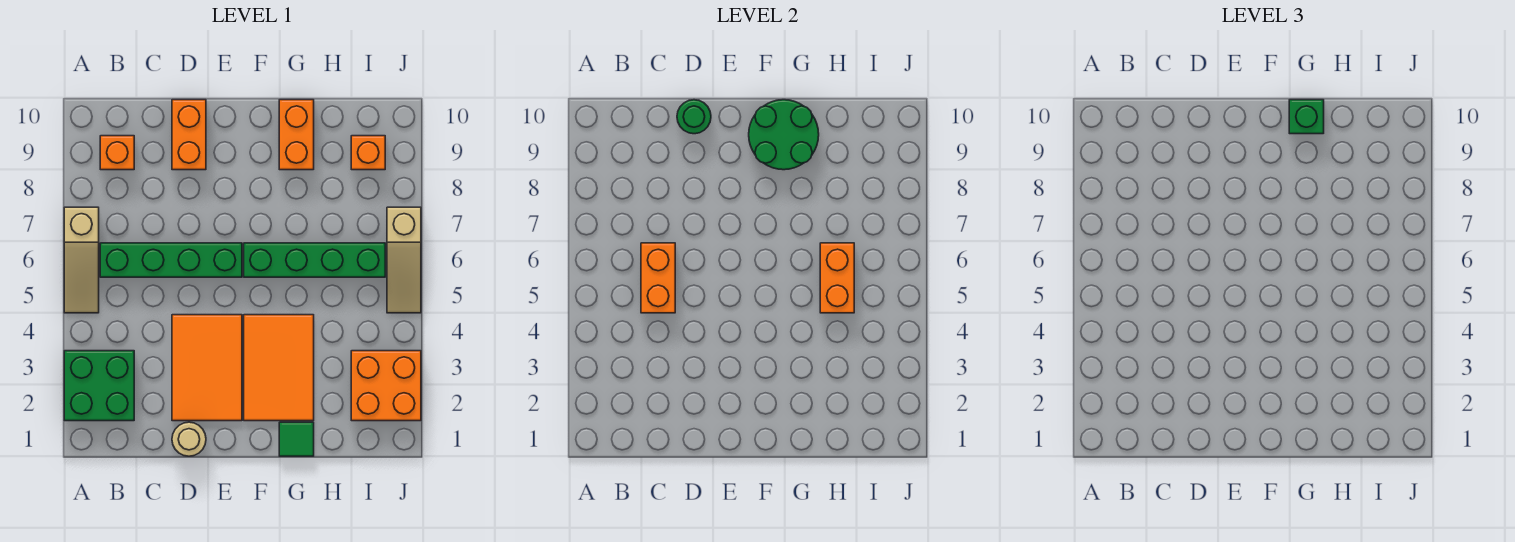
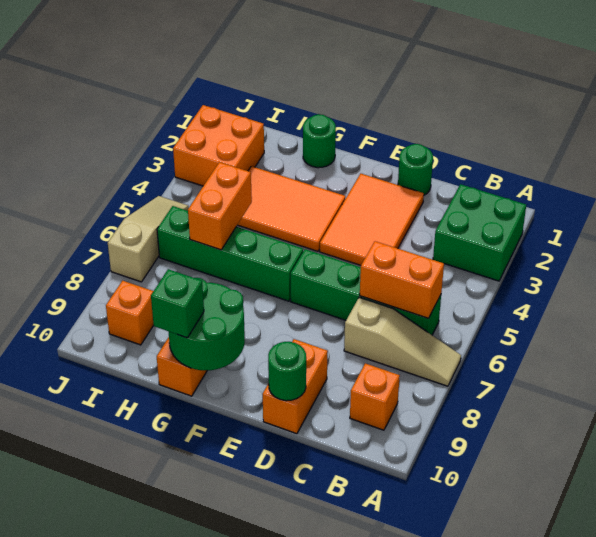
tan 1x3 slope [64,207,99,313] -> tan 1x3 slope turned to [344,297,461,386]
orange 1x2 brick [641,243,675,313] -> orange 1x2 brick turned to [360,241,444,318]
tan 1x1 round brick [172,422,206,456] -> green 1x1 round brick [398,144,433,195]
orange 2x3 tile [244,315,314,421] -> orange 2x3 tile turned to [238,166,345,251]
green 1x1 tile [279,422,314,456] -> green 1x1 round brick [303,114,336,168]

